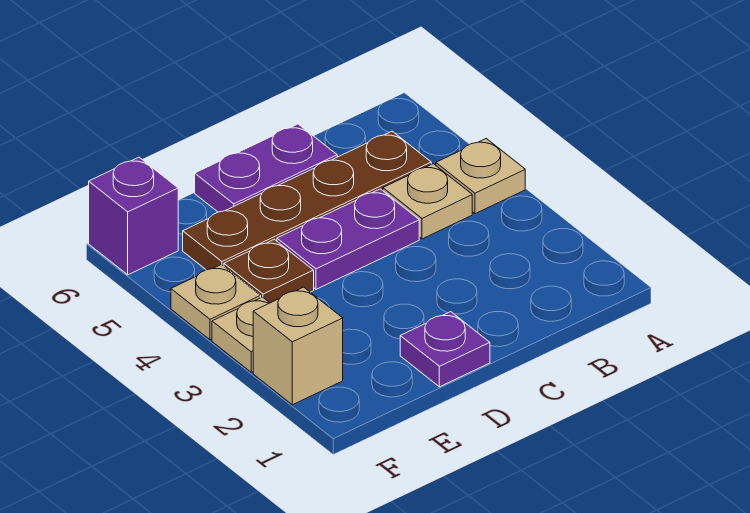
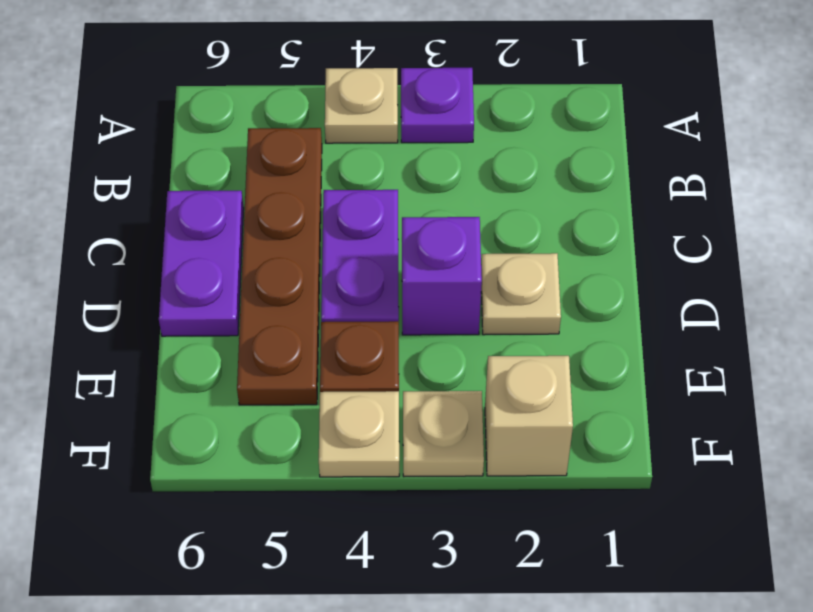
tan 1x1 plate [383,164,472,239] -> tan 1x1 plate moved to [481,253,561,335]
purple 1x1 plate [400,312,490,387] -> purple 1x1 plate moved to [401,68,474,143]
purple 1x1 brick [89,157,178,275] -> purple 1x1 brick moved to [402,217,482,335]

